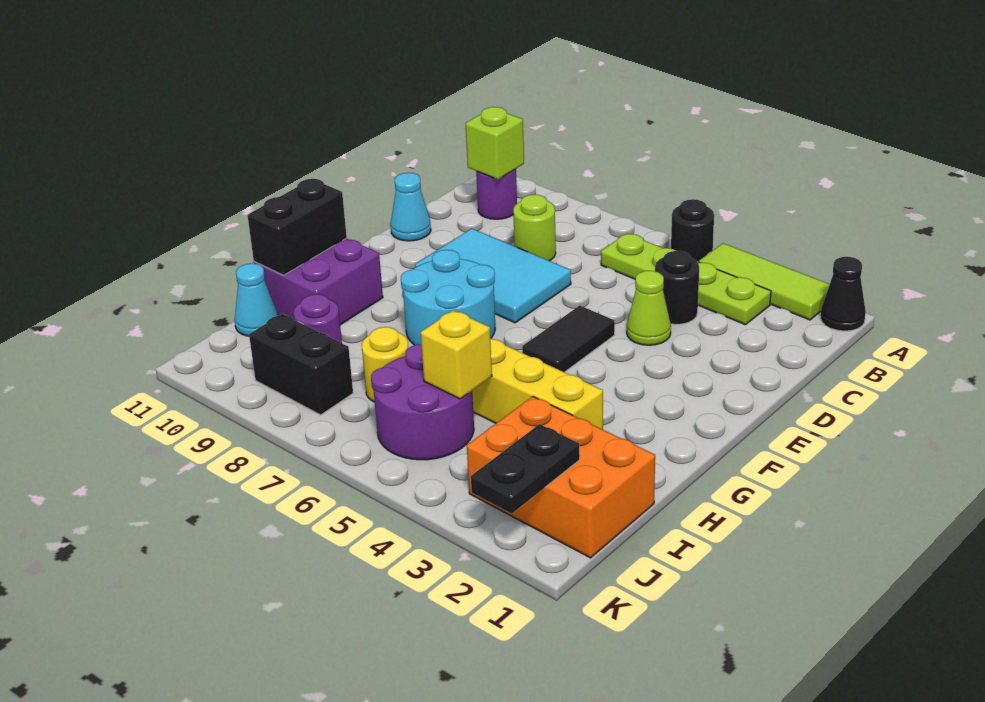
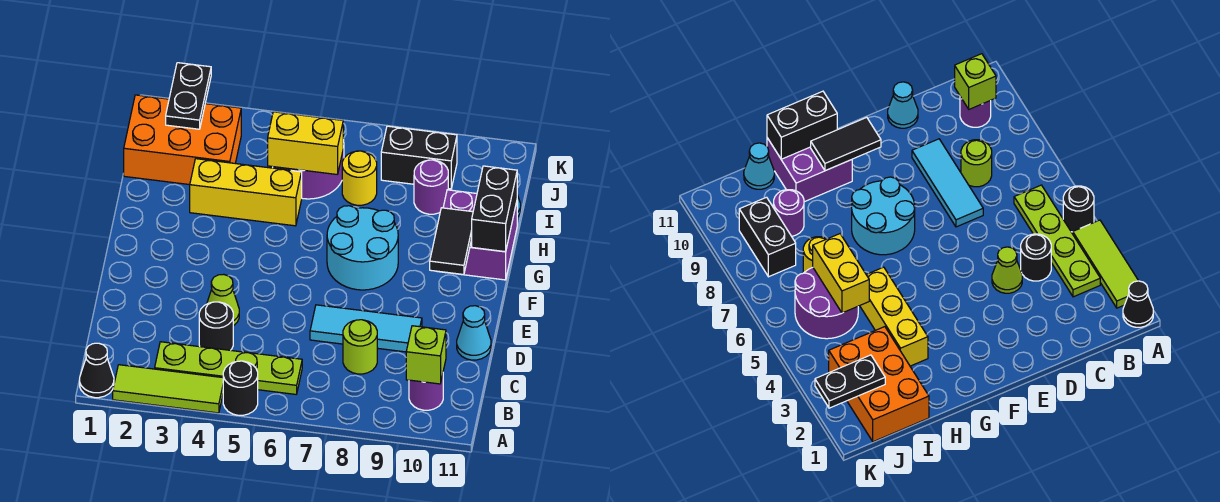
cyan 2x3 tile [415,229,571,323] -> cyan 1x3 tile [310,305,422,352]
black 1x2 tile [522,306,615,372] -> black 1x2 tile moved to [430,208,473,275]
yellow 1x1 brick [421,310,492,399] -> yellow 1x2 brick [268,112,343,175]

